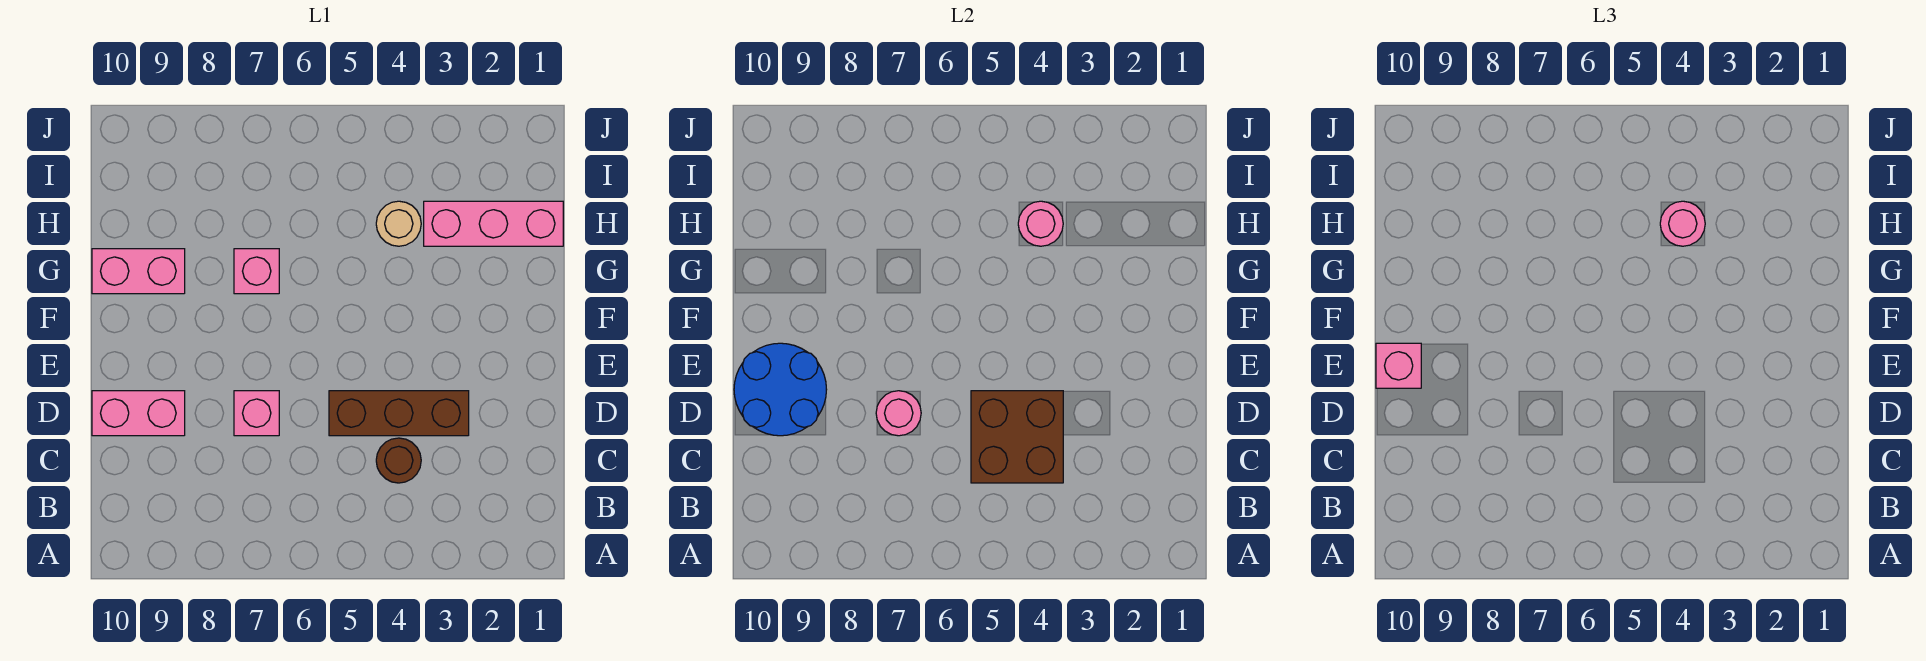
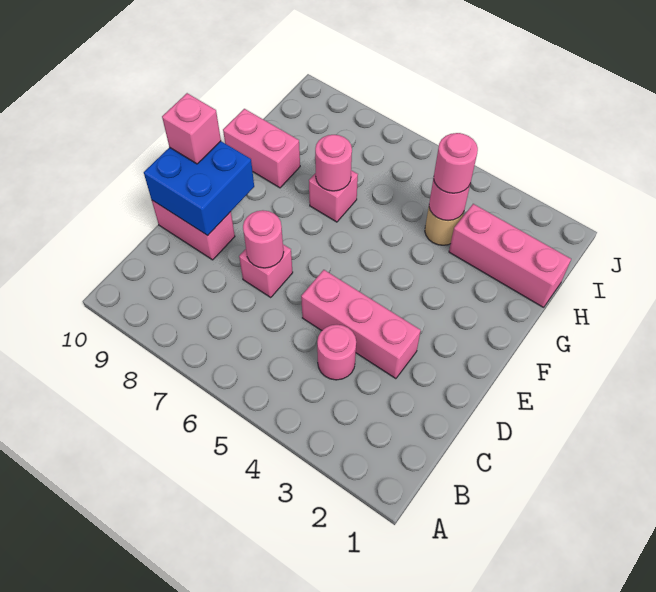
brown 1x1 round brick [376,438,421,483] -> pink 1x1 round brick [317,325,356,380]
brown 2x2 brick [971,391,1063,483] -> none
brown 1x3 brick [329,391,469,436] -> pink 1x3 brick [301,270,421,379]
blue 2x2 round brick [734,343,827,436] -> blue 2x2 brick [144,141,254,236]
none -> pink 1x1 round brick [315,135,352,191]

